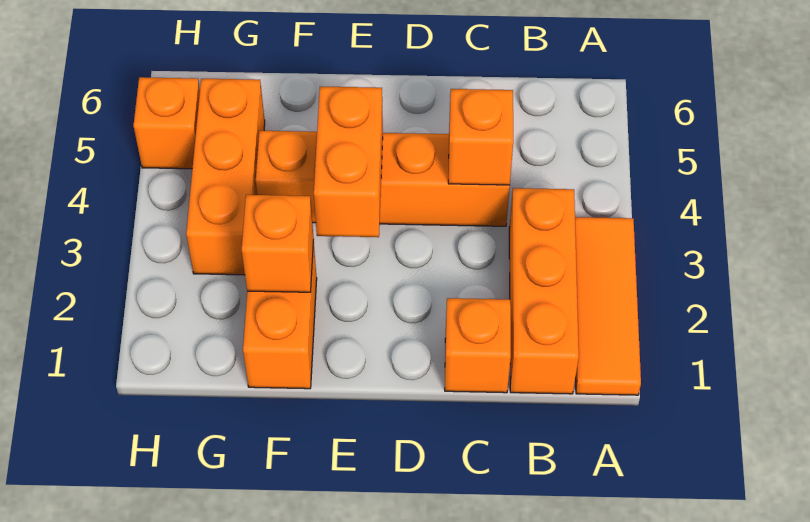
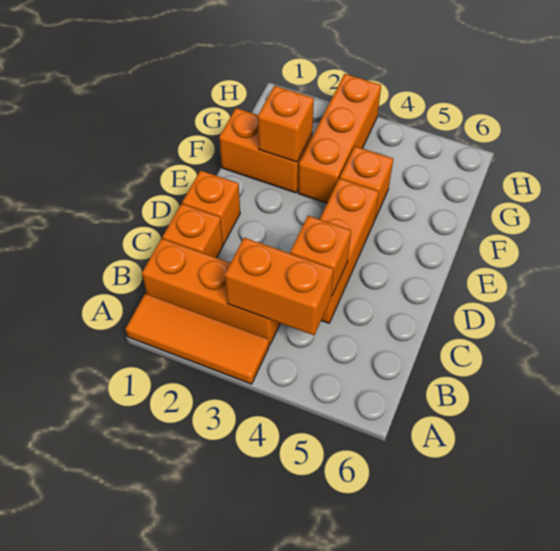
orange 1x2 brick [314,86,383,237] -> orange 1x2 brick moved to [225,238,334,335]
orange 1x3 brick [186,79,265,275] -> orange 1x3 brick turned to [298,74,381,203]
orange 1x1 brick [133,77,200,169] -> orange 1x1 brick moved to [182,170,240,244]

